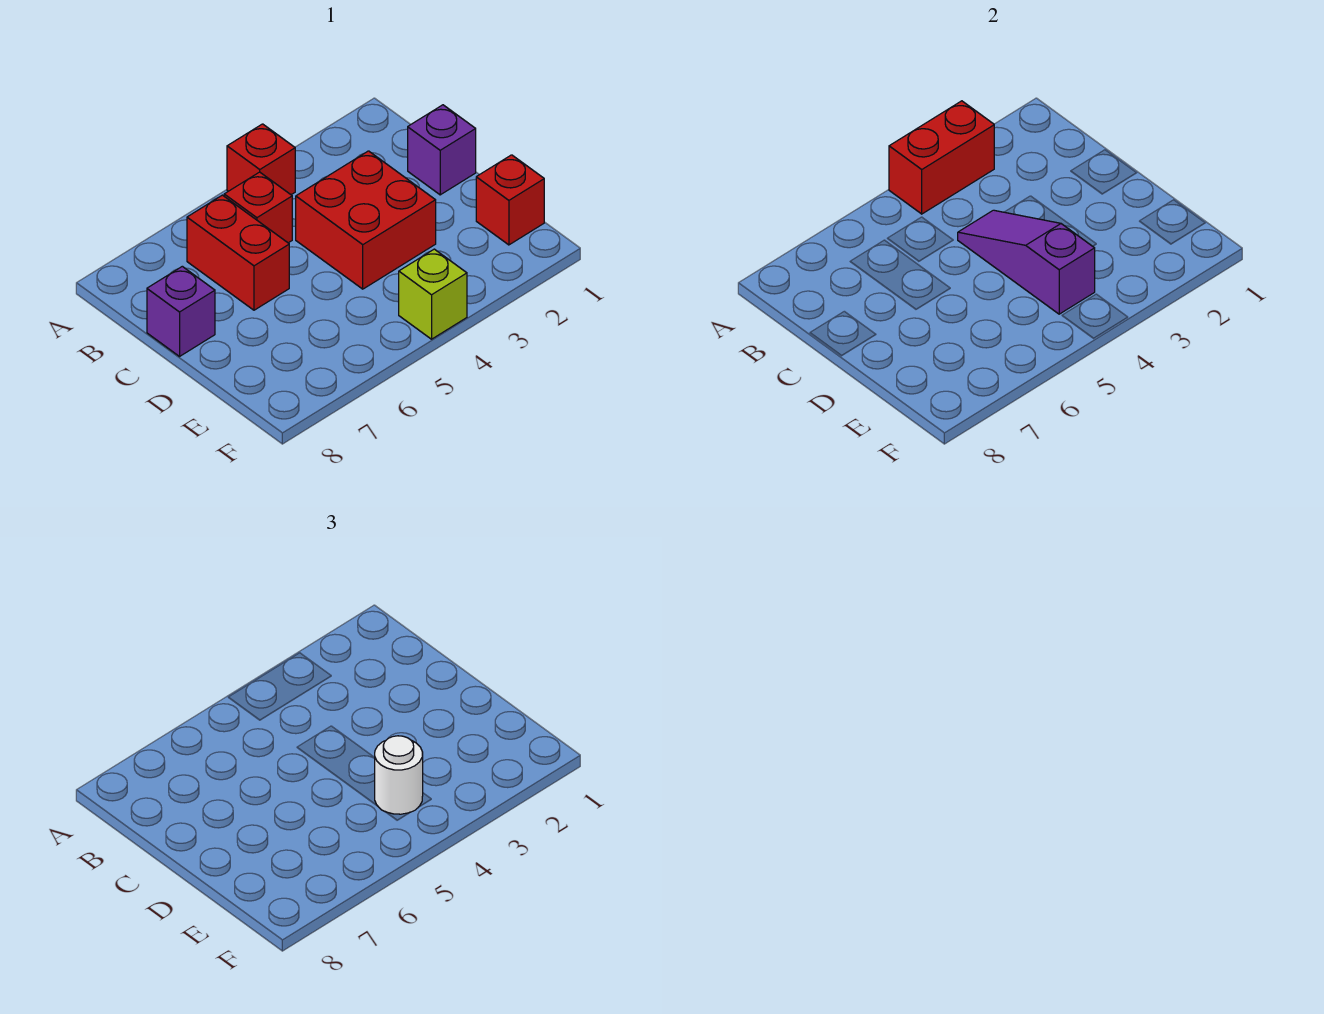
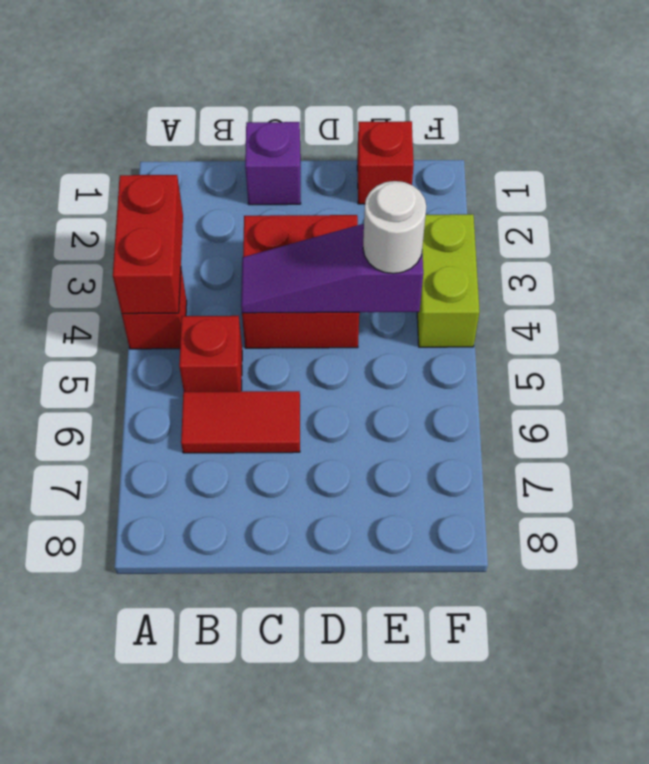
red 1x2 brick [187,195,289,310] -> red 1x2 tile [181,391,300,453]
purple 1x1 brick [147,266,215,356] -> none
lime 1x1 brick [399,249,467,339] -> lime 1x2 brick [417,214,480,347]

